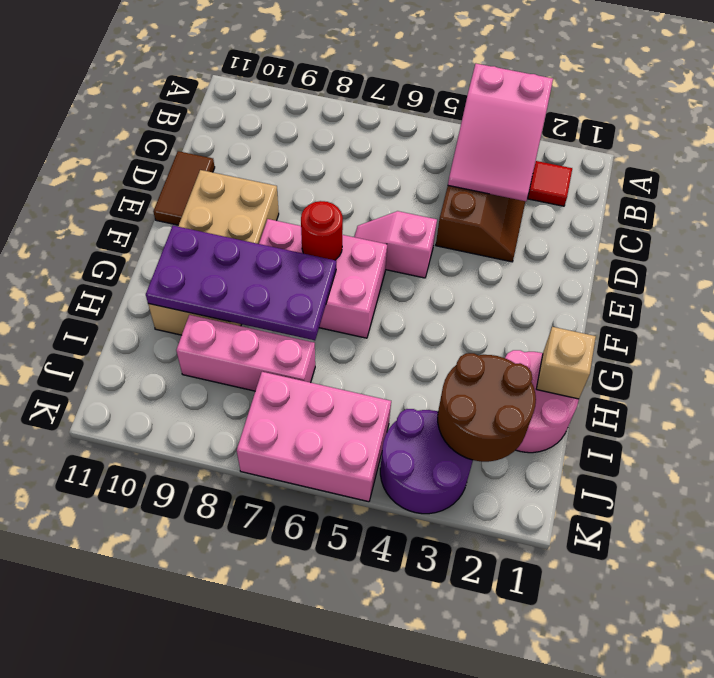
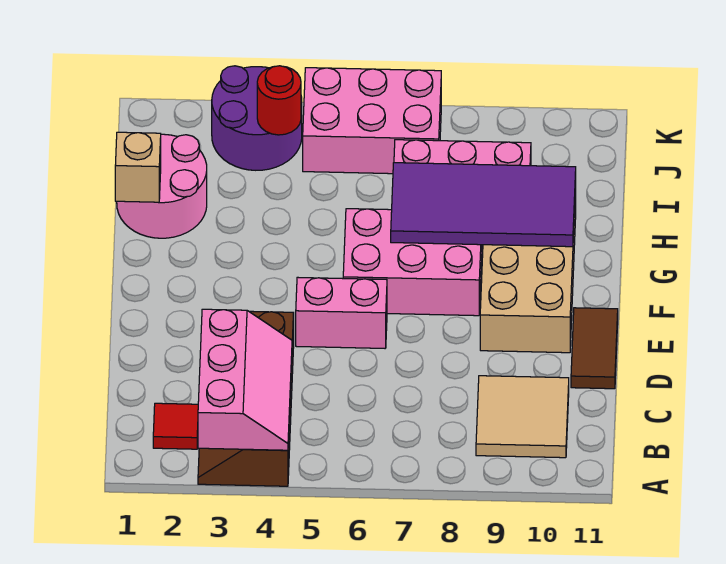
pink 2x3 slope [448,64,553,201] -> pink 2x3 slope turned to [198,309,292,450]
none -> tan 2x2 tile [476,376,569,458]
pink 1x2 slope [354,211,437,278] -> pink 1x2 brick [296,277,387,348]
red 1x1 round brick [301,201,343,260] -> red 1x1 round brick moved to [257,66,301,135]
purple 2x4 plate [146,226,336,340] -> purple 2x4 tile [391,163,576,247]
brown 2x2 round brick [438,353,536,462] -> none

